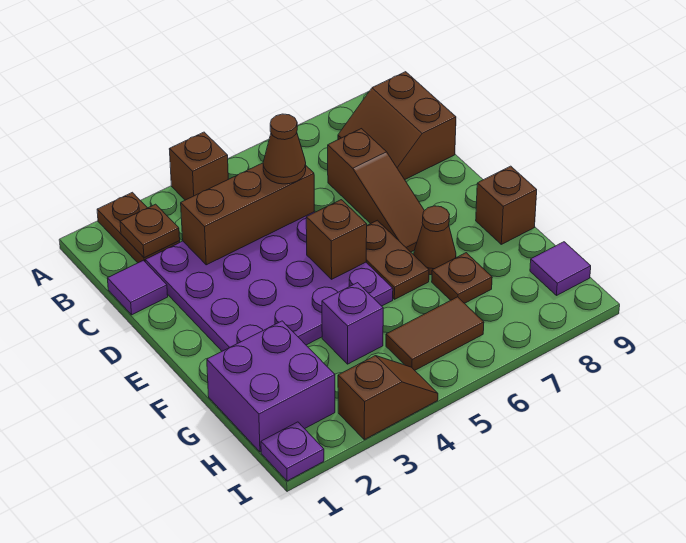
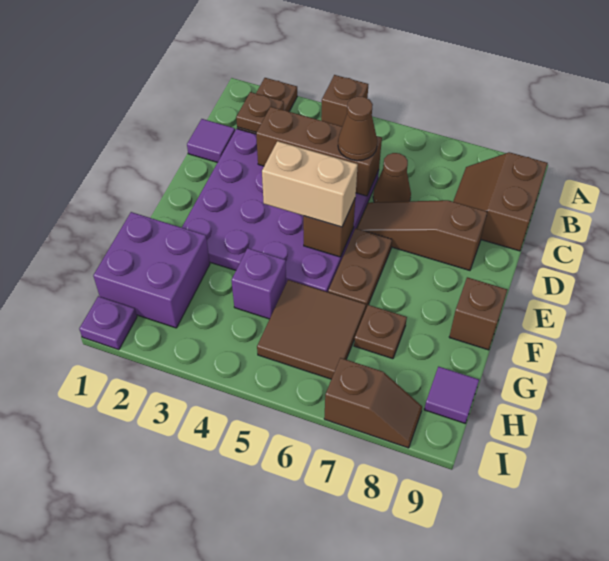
brown 1x3 slope [328,129,424,252] -> brown 1x3 slope turned to [357,200,487,270]
none -> tan 1x2 brick [262,141,358,227]
brown 1x1 cone [414,206,456,275] -> brown 1x1 cone moved to [373,153,411,202]
brown 1x2 tile [386,297,484,370] -> brown 2x2 tile [257,280,366,379]
brown 1x2 slope [338,356,438,440] -> brown 1x2 slope moved to [324,358,422,448]

